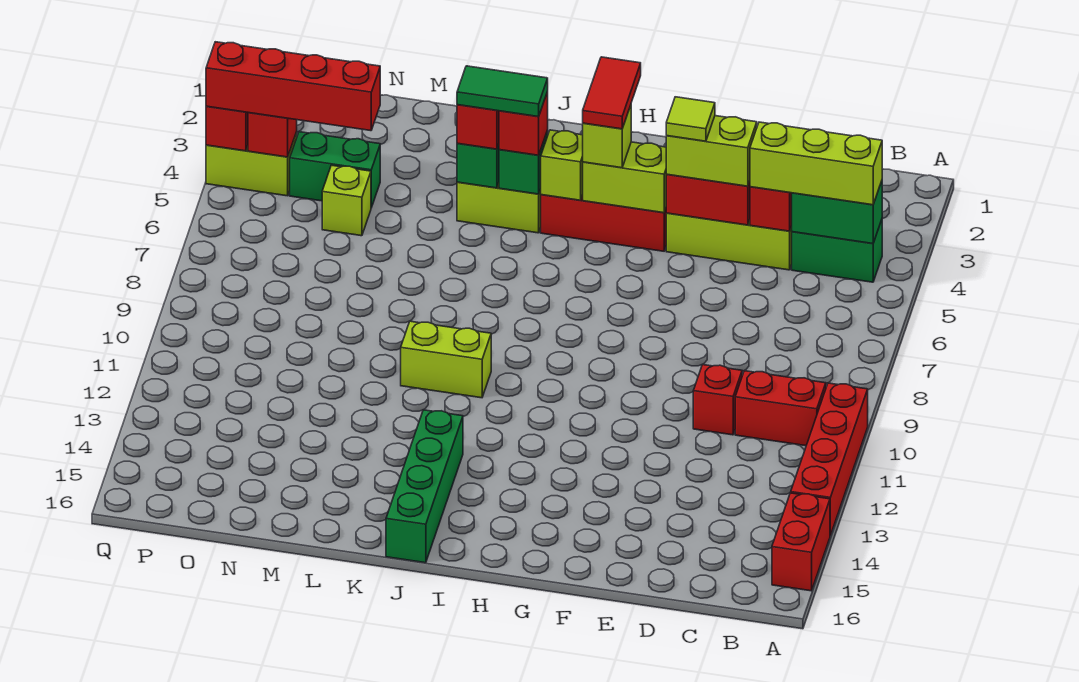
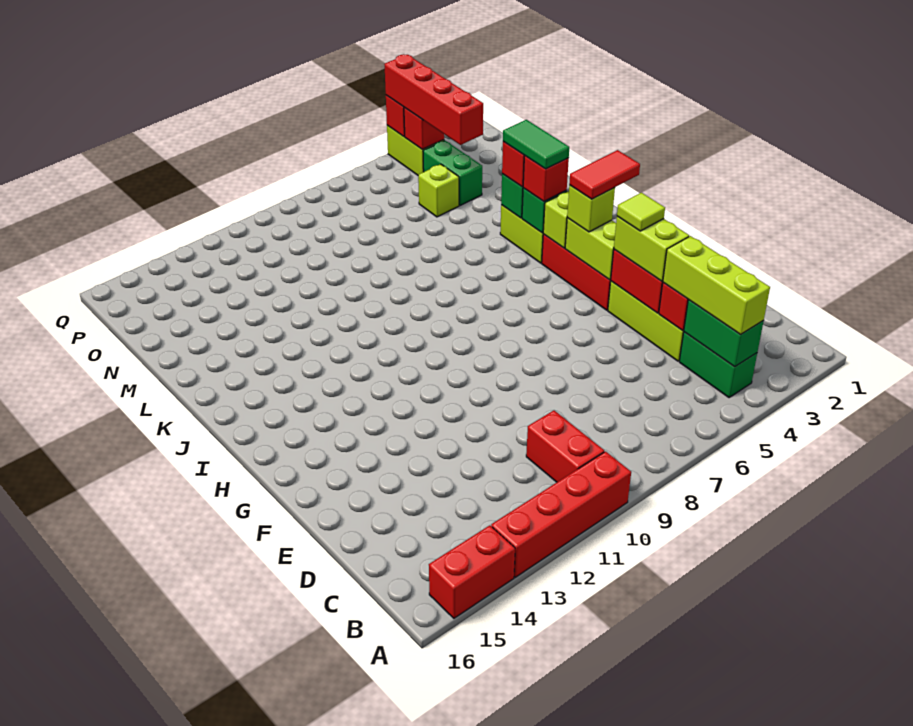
red 1x1 brick [693,365,742,435] -> none
lime 1x2 brick [401,321,491,398] -> none
green 1x4 brick [386,410,463,563] -> none

